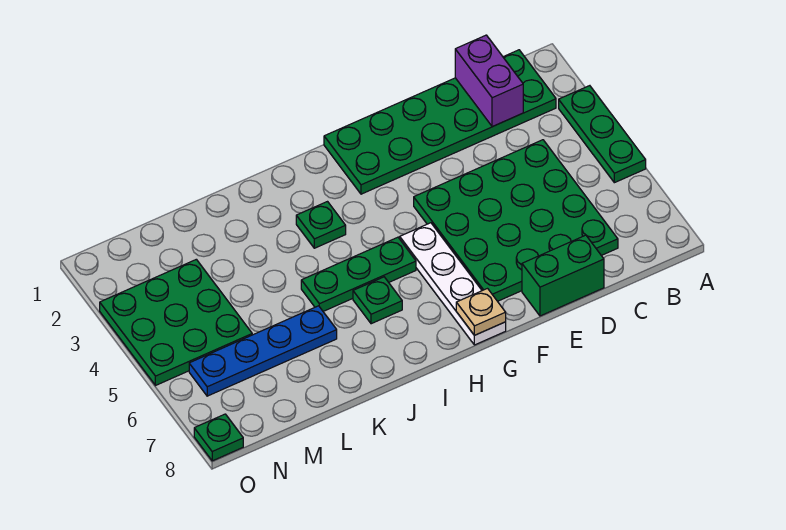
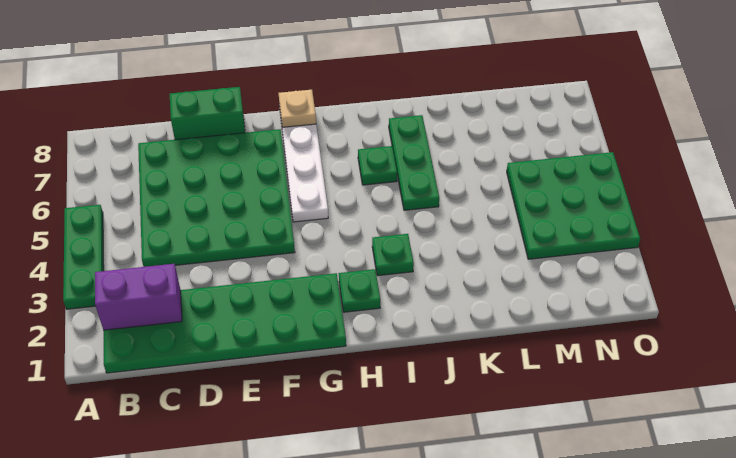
purple 1x2 brick [455,35,523,127] -> purple 1x2 brick turned to [95,264,182,330]
green 1x3 plate [301,237,416,311] -> green 1x3 plate turned to [389,115,439,210]
blue 1x4 plate [189,306,337,396] -> none
green 1x1 plate [194,414,243,461] -> green 1x1 plate moved to [339,269,380,312]

